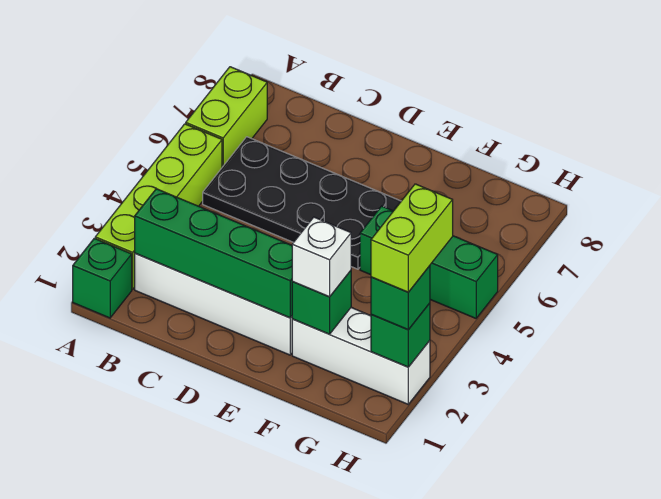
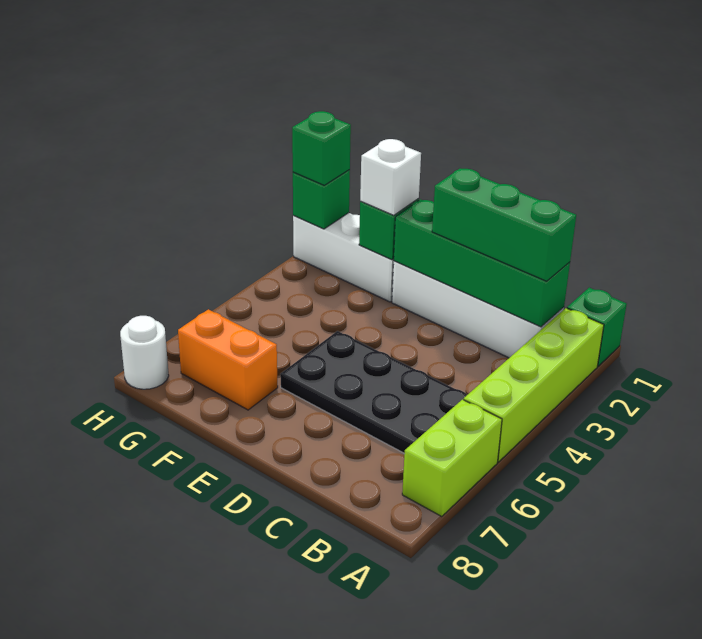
green 1x3 brick [360,206,498,318] -> green 1x3 brick moved to [432,168,576,281]
none -> orange 1x2 brick [178,309,278,410]
lime 1x2 brick [371,184,453,292] -> none
none -> white 1x1 round brick [120,316,169,389]

